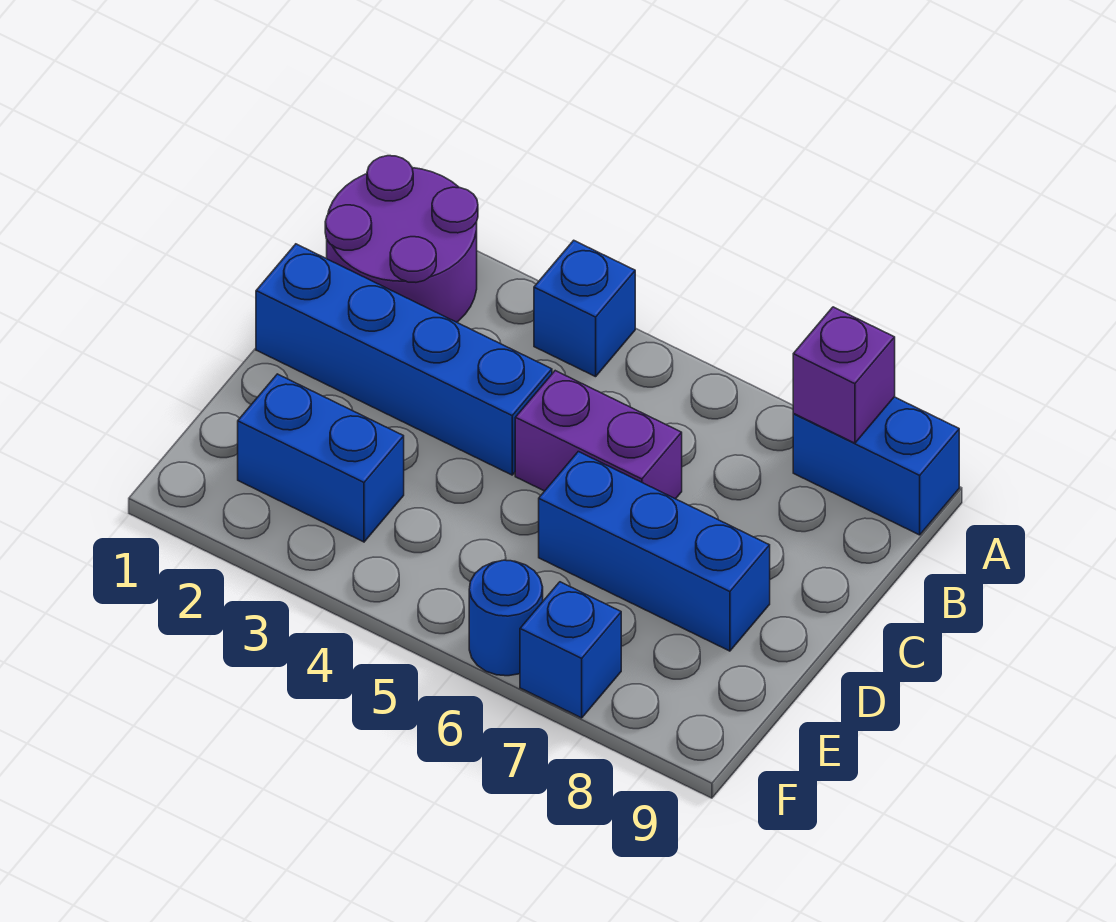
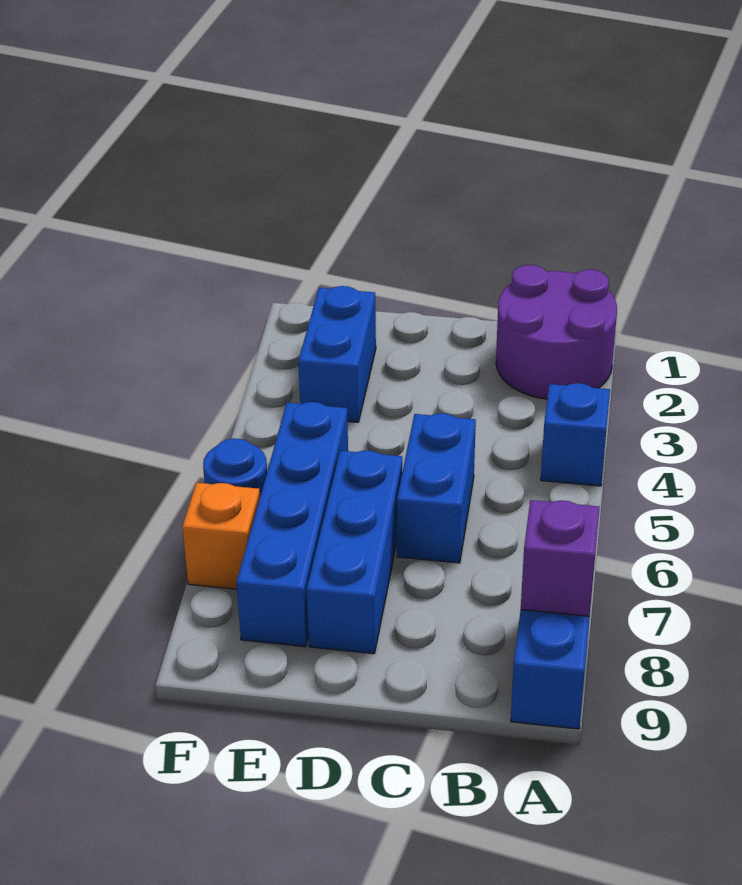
blue 1x4 brick [256,244,552,475] -> blue 1x4 brick moved to [236,402,348,647]
purple 1x2 brick [515,371,682,499] -> blue 1x2 brick [397,413,476,563]
blue 1x1 brick [520,582,621,718] -> orange 1x1 brick [182,483,260,589]

